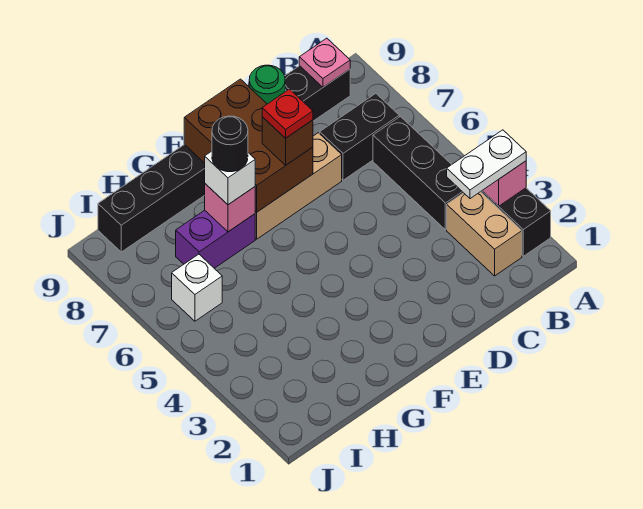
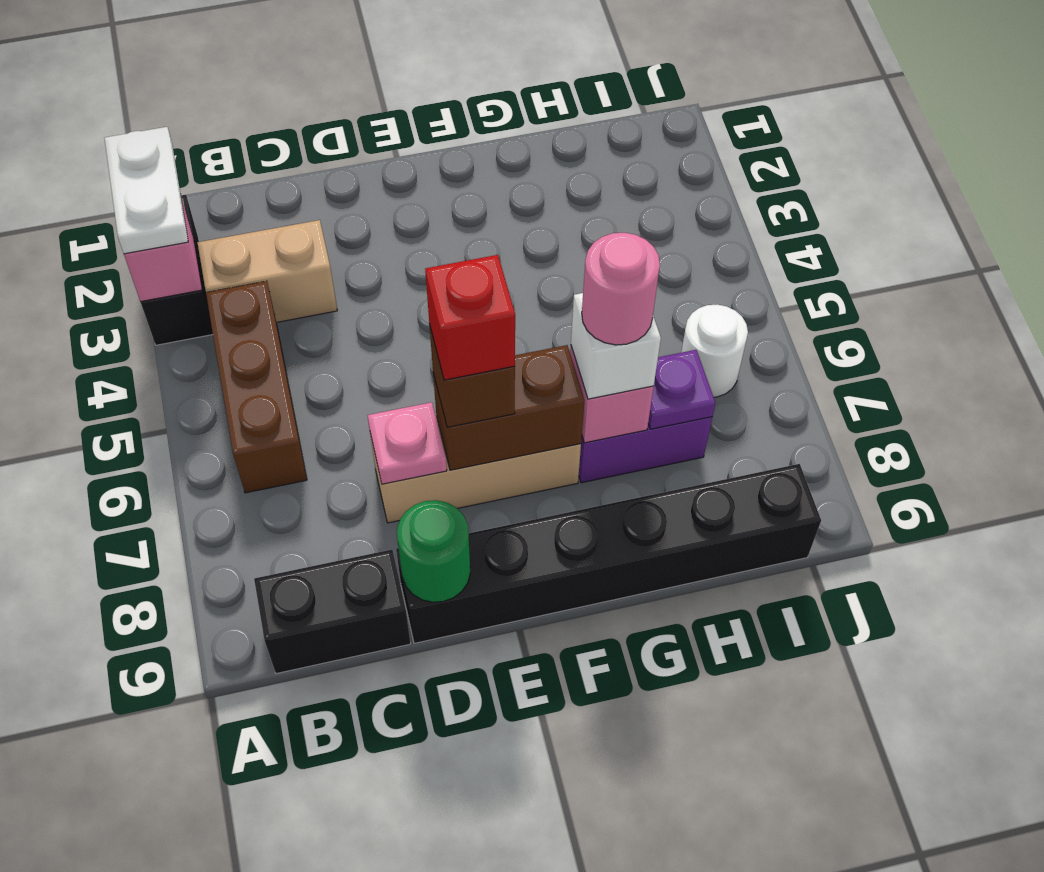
white 1x2 plate [447,130,526,199] -> white 1x2 plate turned to [105,127,188,254]
tan 1x2 brick [447,192,522,276] -> tan 1x2 brick turned to [197,220,337,323]
black 1x3 brick [373,117,463,230] -> brown 1x3 brick [206,281,307,493]
black 1x2 brick [320,94,399,180] -> none
pink 1x1 plate [299,38,350,87] -> pink 1x1 plate moved to [367,402,447,484]
brown 2x3 brick [184,79,313,212] -> brown 1x2 brick [433,345,585,470]
red 1x1 plate [262,89,313,138] -> red 1x1 brick [425,255,515,380]
black 1x1 round brick [212,116,248,172] -> pink 1x1 round brick [582,233,660,345]
none -> purple 1x1 plate [648,350,715,429]
white 1x1 brick [172,254,222,321] -> white 1x1 round brick [681,305,748,397]

